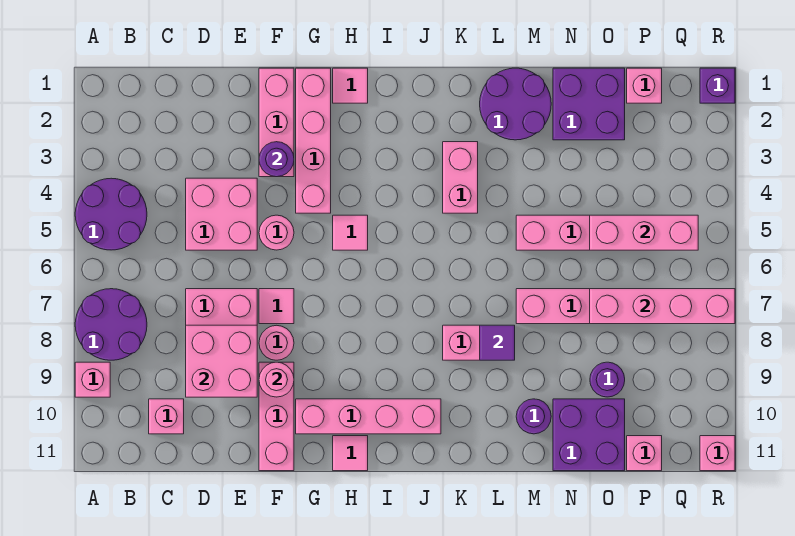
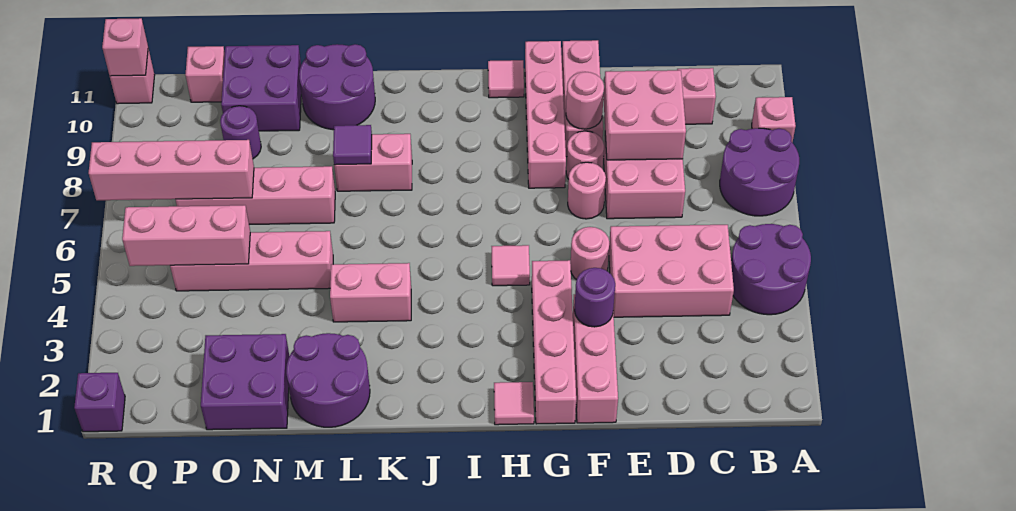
pink 2x2 brick [186,178,257,250] -> pink 2x3 brick [609,225,734,317]
pink 1x1 tile [259,289,294,324] -> pink 1x1 round brick [568,162,606,219]
pink 1x4 brick [296,399,441,434] -> pink 1x4 brick turned to [525,41,566,188]
pink 1x2 brick [443,142,478,213] -> pink 1x2 brick turned to [330,263,411,322]
purple 1x1 round brick [516,399,551,434] -> purple 2x2 round brick [299,44,375,130]
pink 1x1 brick [627,68,662,103] -> pink 1x1 brick moved to [102,18,148,76]

